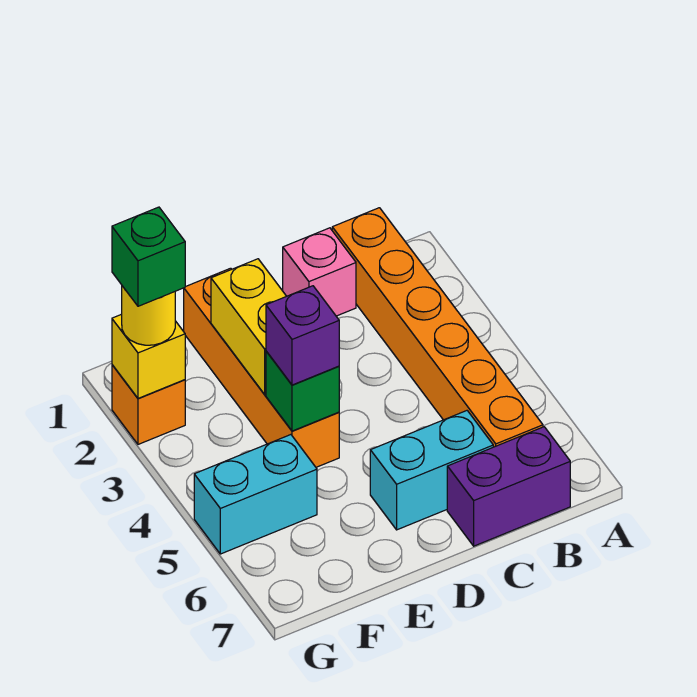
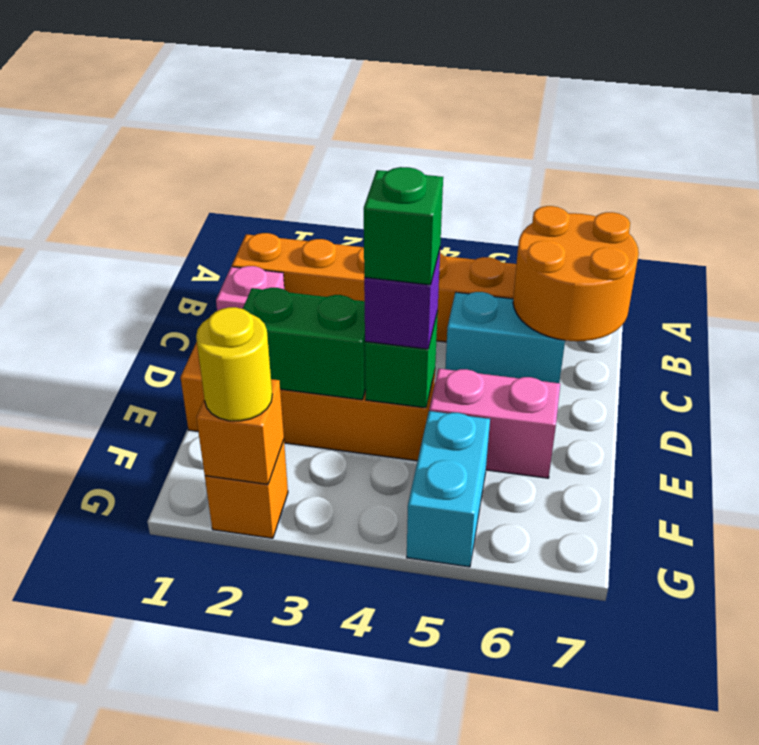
none -> orange 2x2 round brick [513,206,639,341]
purple 1x2 brick [447,427,570,546] -> none
cyan 1x2 brick [370,411,493,530] -> cyan 1x2 brick turned to [445,292,565,383]
yellow 1x2 brick [211,259,286,394] -> green 1x2 brick [243,288,366,400]
none -> pink 1x2 brick [429,368,560,478]
yellow 1x1 brick [112,314,185,398] -> orange 1x1 brick [196,379,284,484]
green 1x1 brick [112,207,185,306] -> green 1x1 brick moved to [364,167,443,285]

